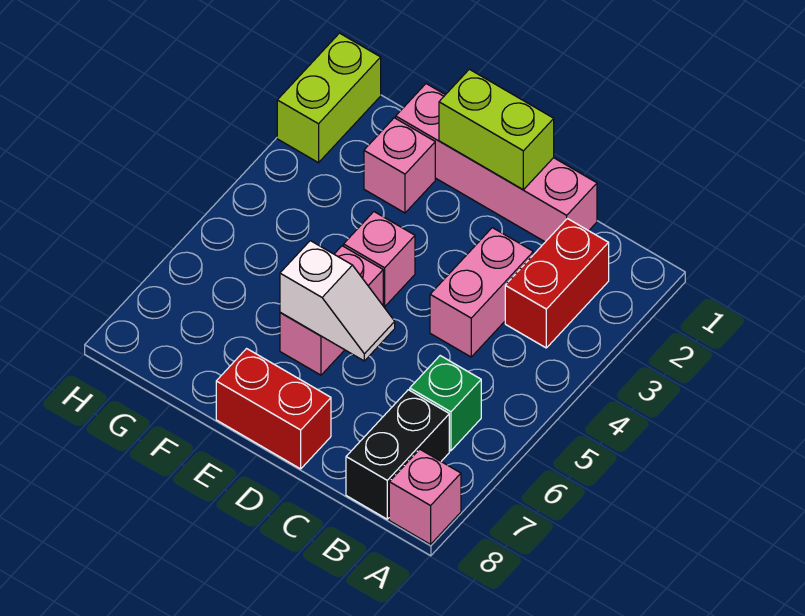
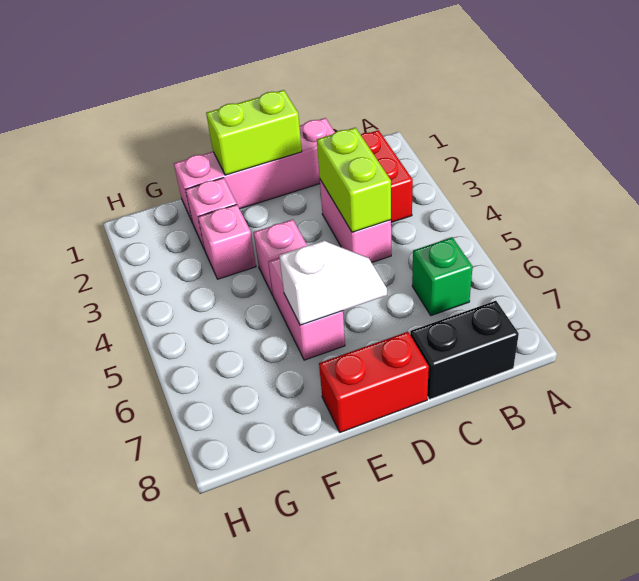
pink 1x1 brick [389,449,461,544] -> pink 1x1 brick moved to [198,205,256,279]
black 1x2 brick [346,390,449,519] -> black 1x2 brick turned to [410,301,519,399]
lime 1x2 brick [277,33,381,163] -> lime 1x2 brick moved to [317,127,391,232]

